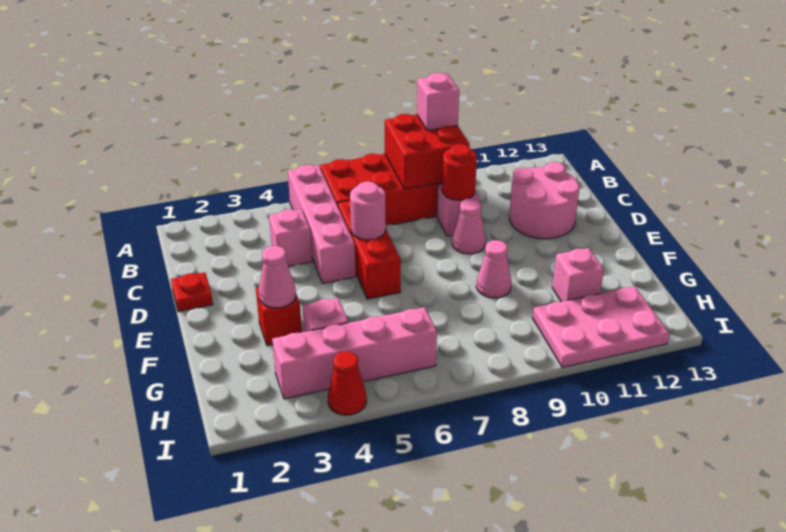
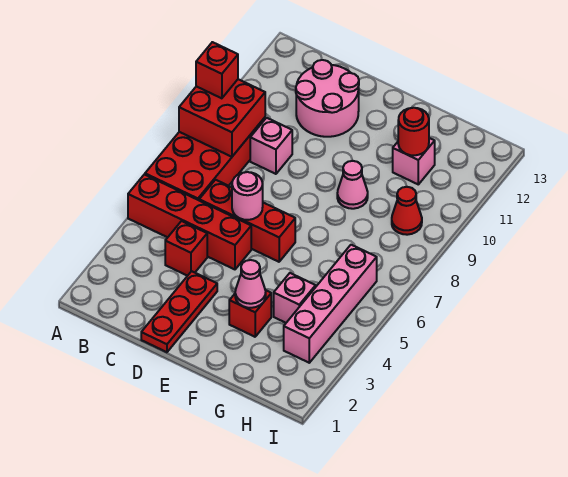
pink 1x4 brick [288,165,356,283] -> red 1x4 brick [128,174,251,269]
pink 1x1 brick [417,73,459,131] -> red 1x1 brick [196,42,238,98]
pink 1x1 brick [269,209,312,266] -> red 1x1 brick [165,221,207,276]
red 1x1 round brick [442,144,477,200] -> red 1x1 round brick moved to [398,108,429,155]
red 1x1 plate [171,273,213,312] -> red 1x3 plate [141,271,217,352]
pink 1x1 cone [452,199,486,254] -> none
pink 2x3 plate [533,286,669,368] -> none
red 1x1 cone [328,352,367,415] -> red 1x1 cone moved to [392,187,422,235]

